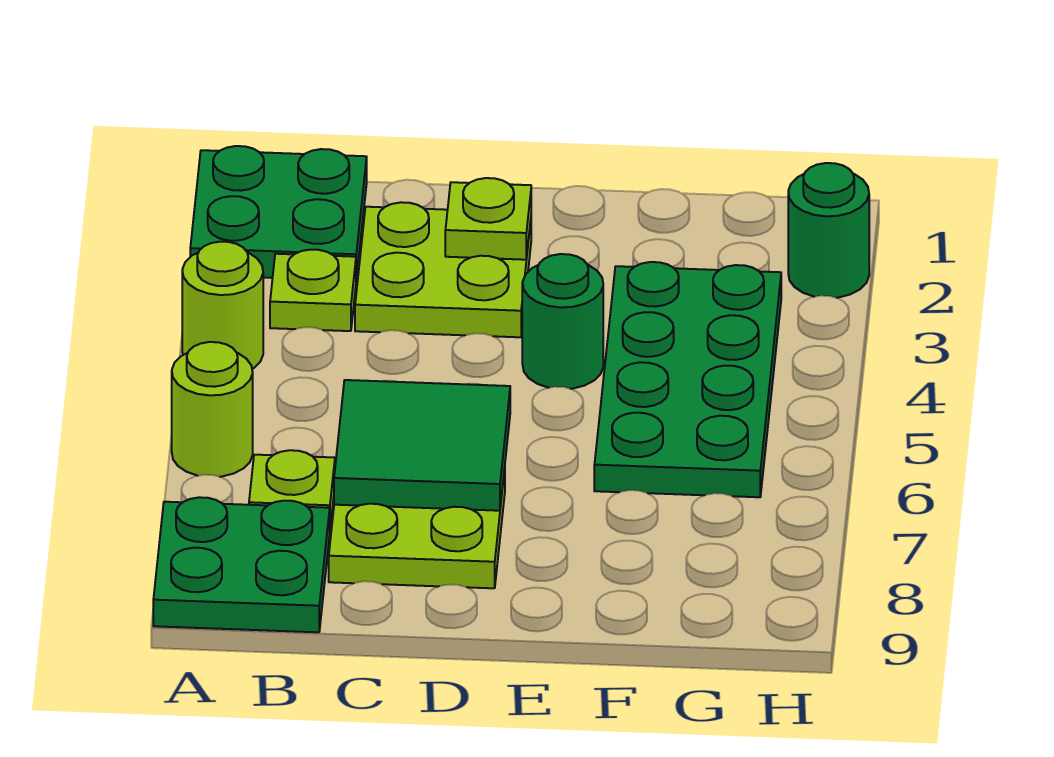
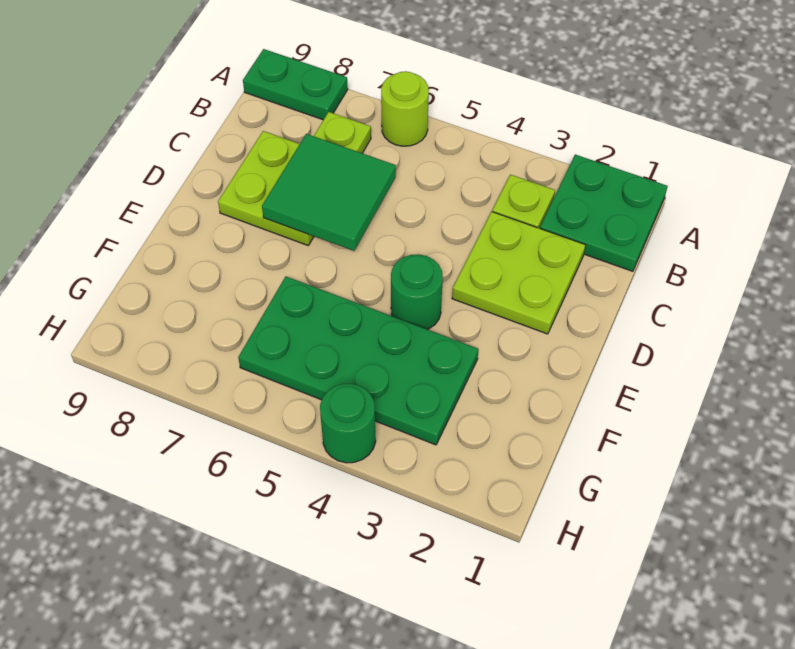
lime 1x1 round brick [182,242,263,369] -> none
green 2x2 plate [153,497,330,632] -> green 1x2 plate [243,49,348,120]
lime 1x1 plate [445,178,531,260] -> none
green 1x1 round brick [788,163,869,298] -> green 1x1 round brick moved to [320,384,376,463]

